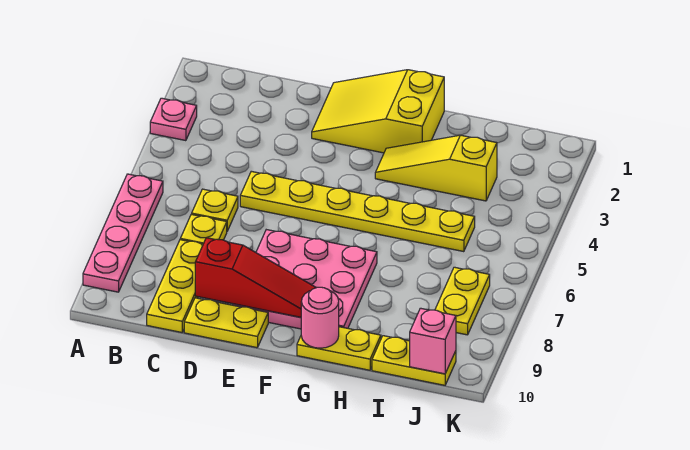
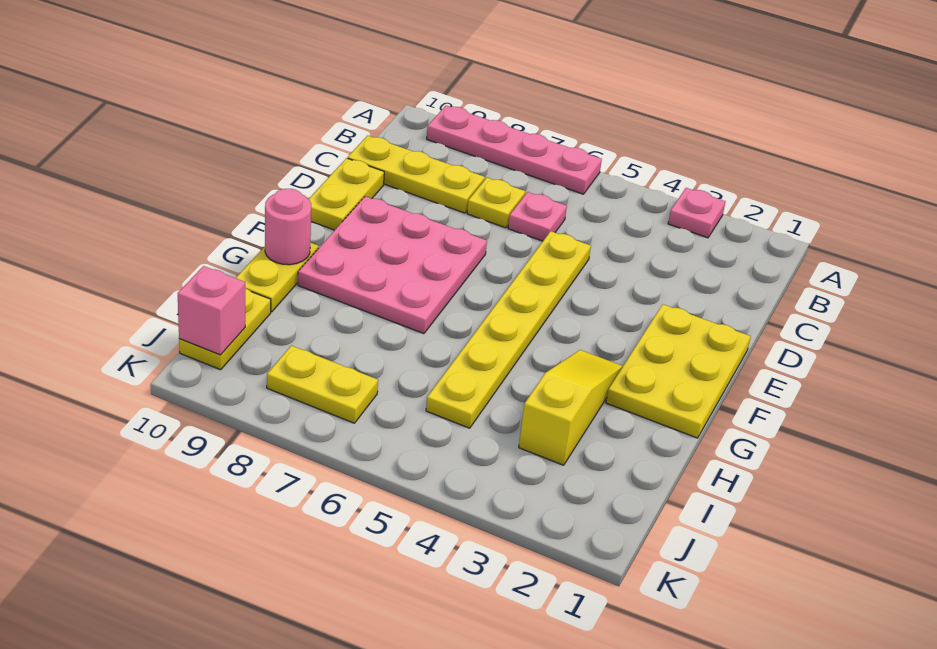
yellow 1x1 plate [192,189,238,231] -> pink 1x1 plate [508,192,567,241]
red 1x3 slope [195,238,316,317] -> none
yellow 2x3 slope [312,70,444,153] -> yellow 2x3 plate [606,304,751,438]

